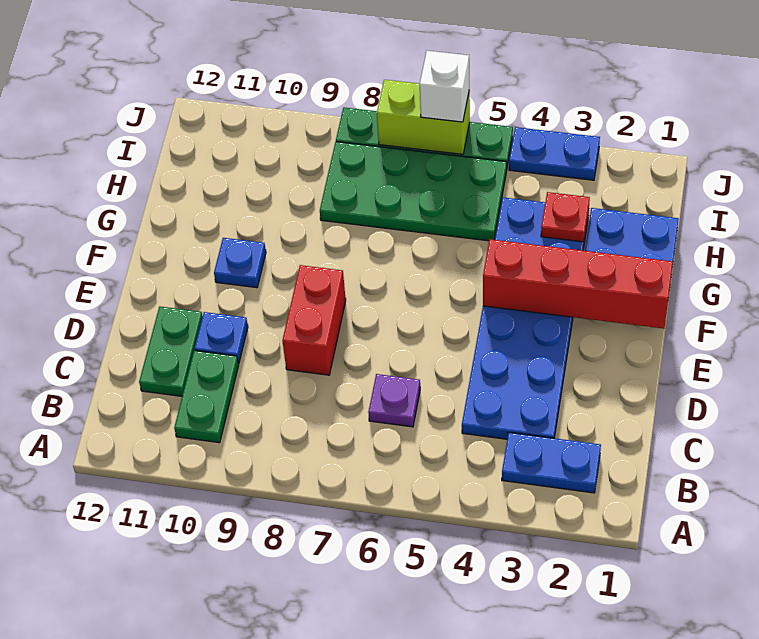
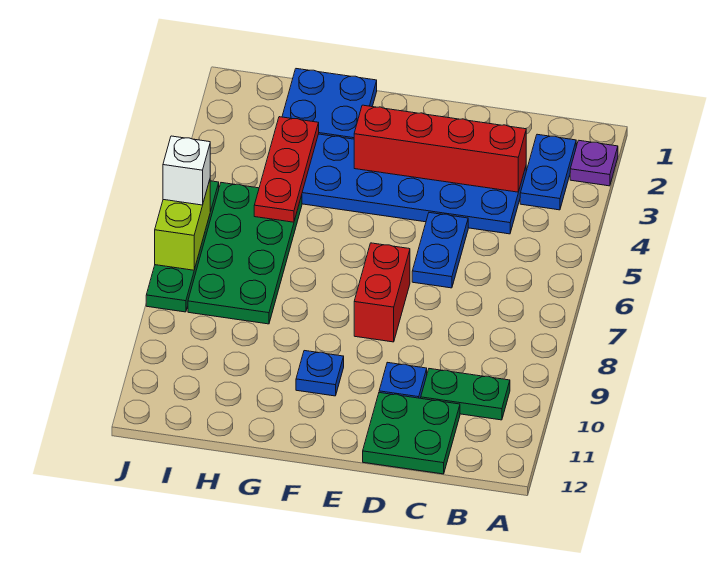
purple 1x1 plate [368,374,420,427] -> purple 1x1 plate moved to [570,140,618,186]
green 1x2 plate [139,306,203,396] -> green 2x2 plate [363,393,460,474]
red 1x2 brick [282,265,346,375] -> red 1x2 brick turned to [354,243,410,342]
red 1x4 brick [483,239,673,329] -> red 1x4 brick turned to [354,105,526,192]
red 1x1 plate [541,192,590,242] -> red 1x3 plate [254,117,319,222]
blue 1x2 plate [509,127,600,180] -> blue 1x2 plate moved to [412,213,468,288]

